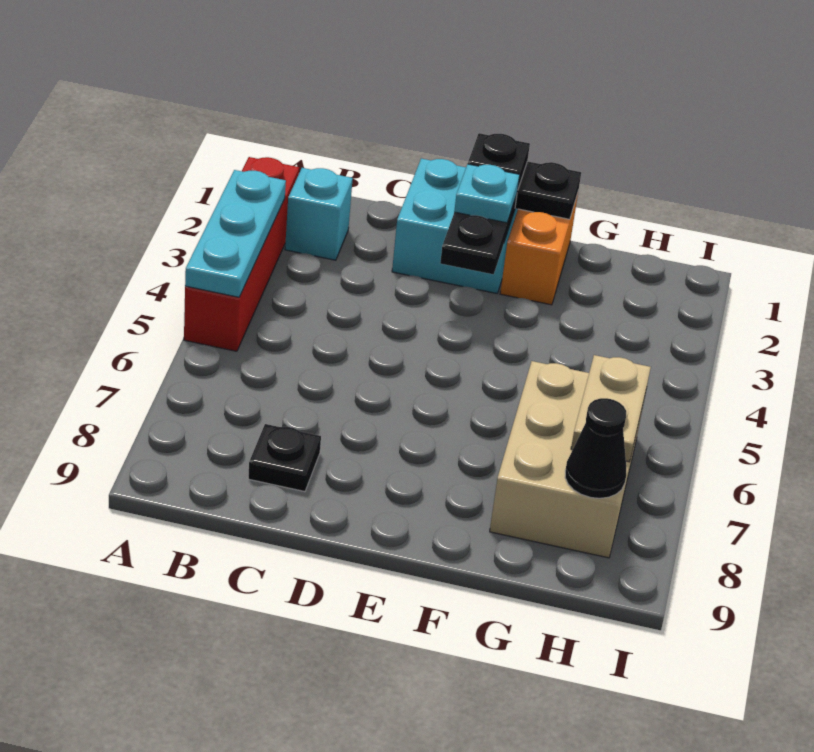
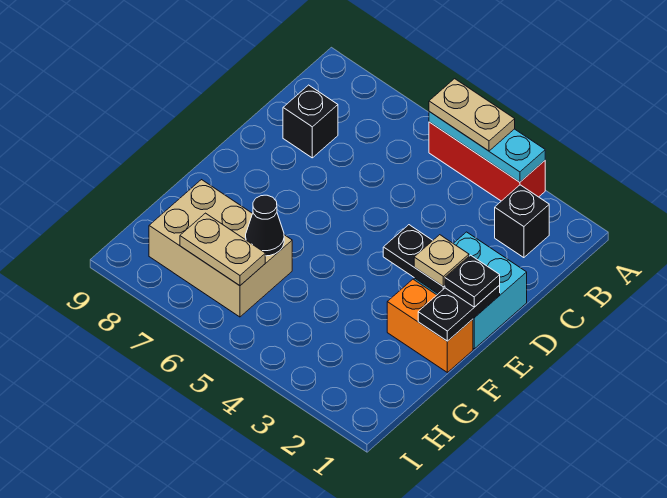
red 1x4 brick [184,157,299,351] -> red 1x3 brick [429,122,545,201]
none -> tan 1x2 plate [429,79,515,151]
cyan 1x1 brick [285,168,353,260] -> black 1x1 brick [495,185,549,258]
black 1x1 plate [248,424,321,492] -> black 1x1 brick [283,85,338,158]
cyan 1x1 plate [454,164,520,223] -> tan 1x1 plate [414,235,469,287]
black 1x1 cone [565,398,627,498] -> black 1x1 cone moved to [246,195,284,256]

